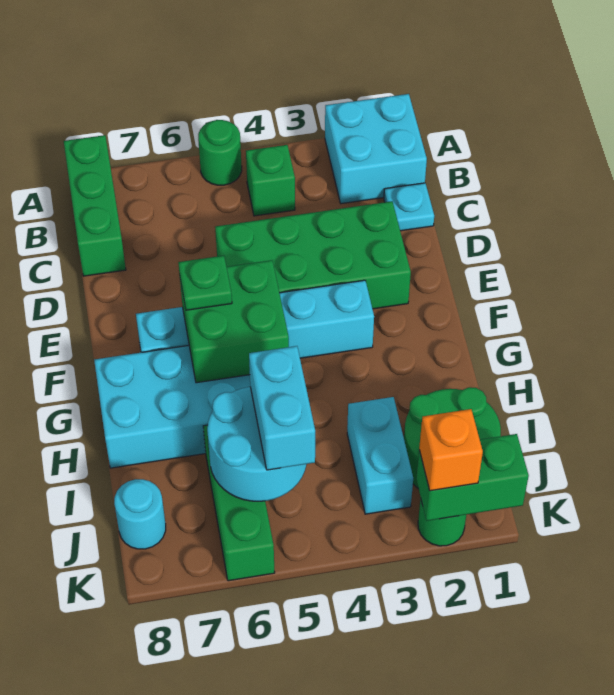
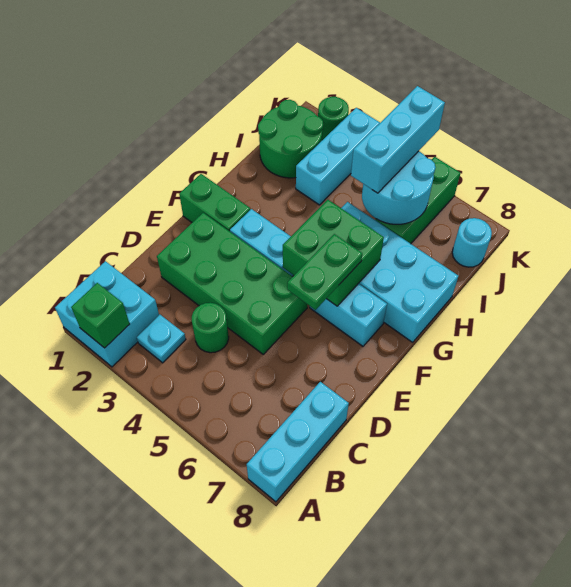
green 1x1 round brick [198,120,242,185] -> green 1x1 round brick moved to [192,303,229,353]
green 1x3 brick [64,135,126,276] -> cyan 1x3 brick [247,382,349,502]
green 1x1 brick [246,145,295,216] -> green 1x1 brick moved to [71,283,130,348]
cyan 1x1 plate [384,183,434,231] -> cyan 1x1 plate moved to [137,315,186,363]
green 1x1 plate [178,256,232,310] -> green 1x2 plate [287,234,362,310]
cyan 1x2 brick [347,397,413,514] -> cyan 1x3 brick [296,108,380,205]
cyan 1x2 brick [249,346,315,470] -> cyan 1x3 brick [351,86,445,193]
green 1x2 brick [416,434,529,521] -> green 1x2 brick moved to [179,174,250,231]
orange 1x1 brick [419,409,483,491] -> none

